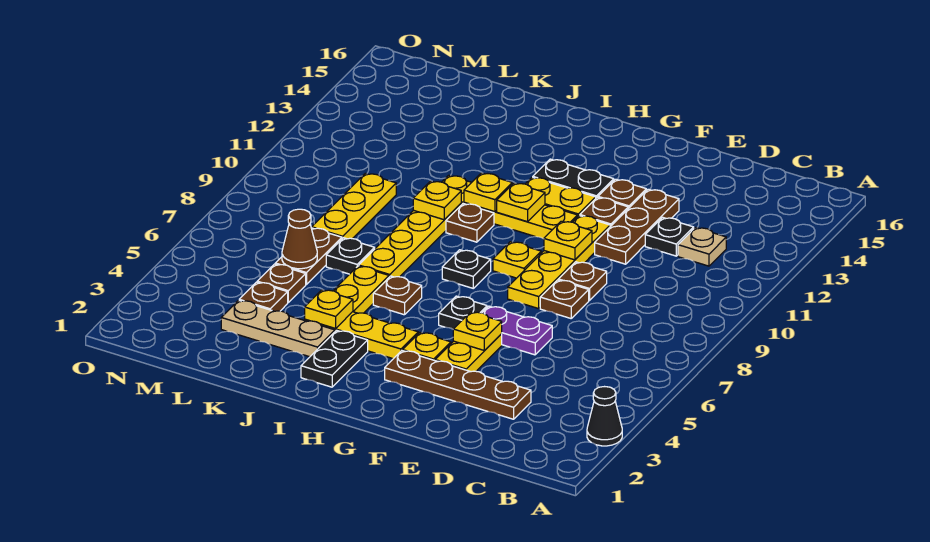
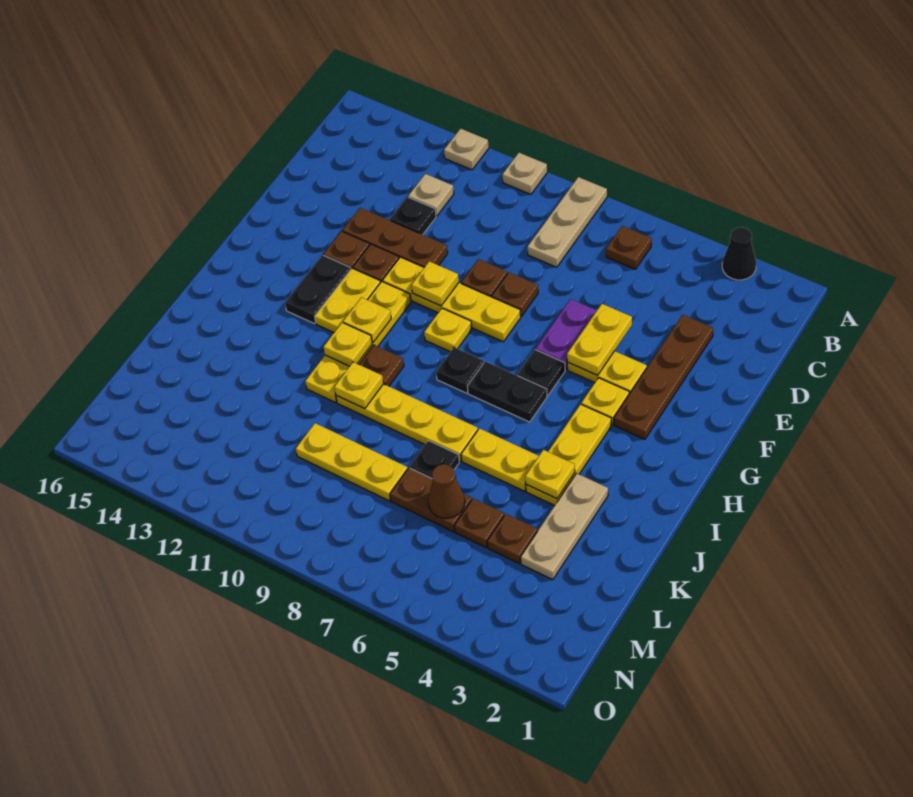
none -> tan 1x3 plate [527,177,607,267]
none -> tan 1x1 plate [502,153,547,194]
none -> tan 1x1 plate [444,129,489,170]
yellow 1x1 plate [453,312,502,351] -> yellow 1x2 plate [567,304,632,375]
black 1x2 plate [301,330,368,387] -> black 1x2 plate moved to [467,361,547,422]
brown 1x1 plate [373,276,422,315] -> brown 1x1 plate moved to [606,226,652,269]

